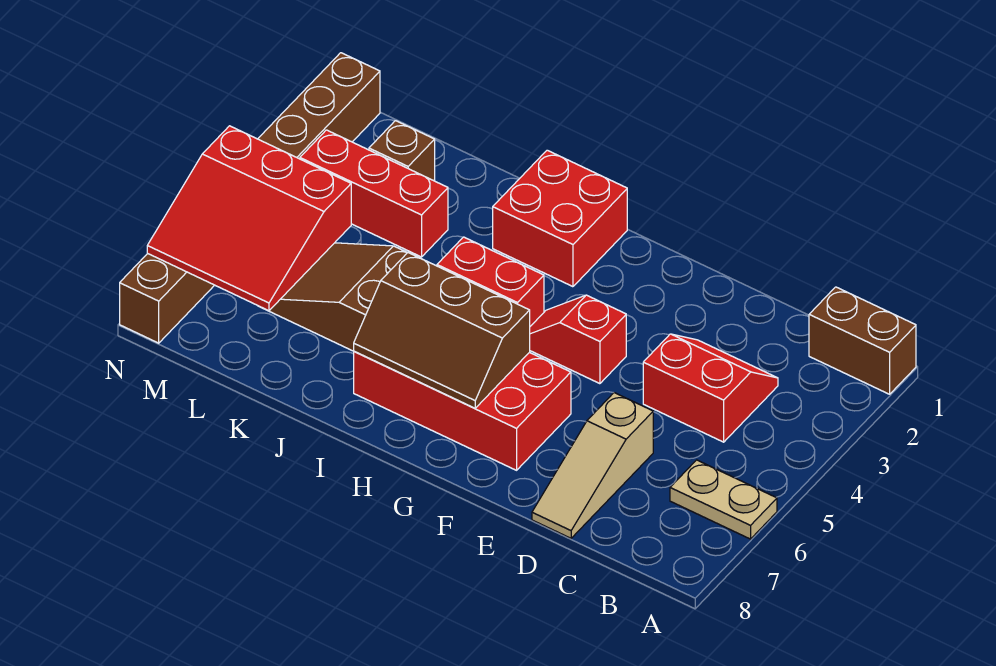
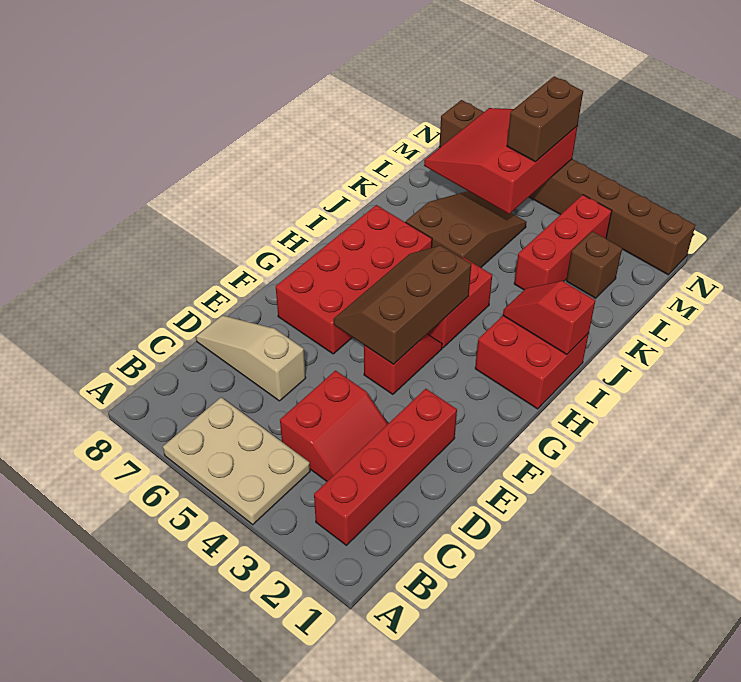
brown 1x2 brick [809,287,916,394] -> brown 1x2 brick moved to [507,76,583,162]
tan 1x2 plate [670,460,777,539] -> tan 2x3 plate [163,397,310,525]
none -> red 1x4 brick [314,389,457,545]
brown 2x3 slope [354,253,530,408] -> brown 2x3 slope moved to [334,245,471,364]
none -> red 1x2 slope [503,281,595,355]

